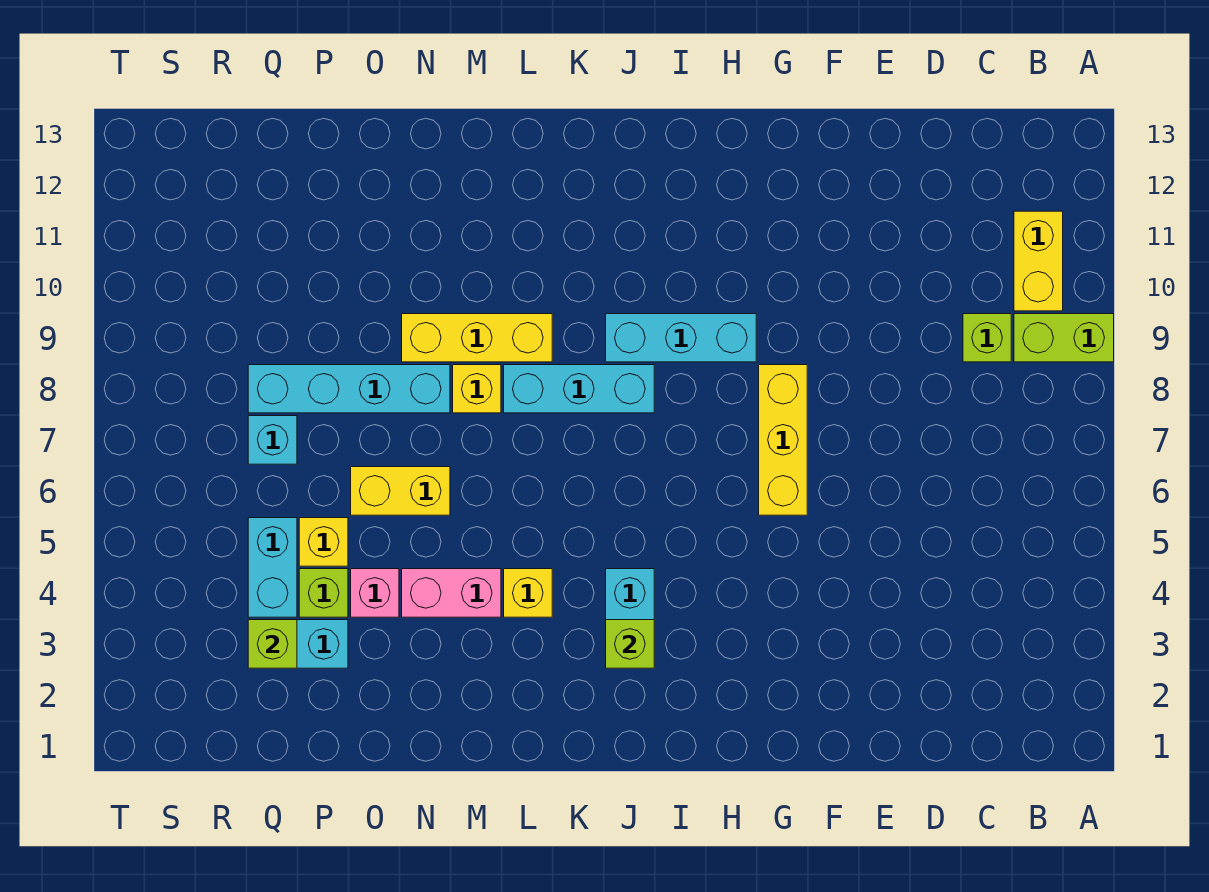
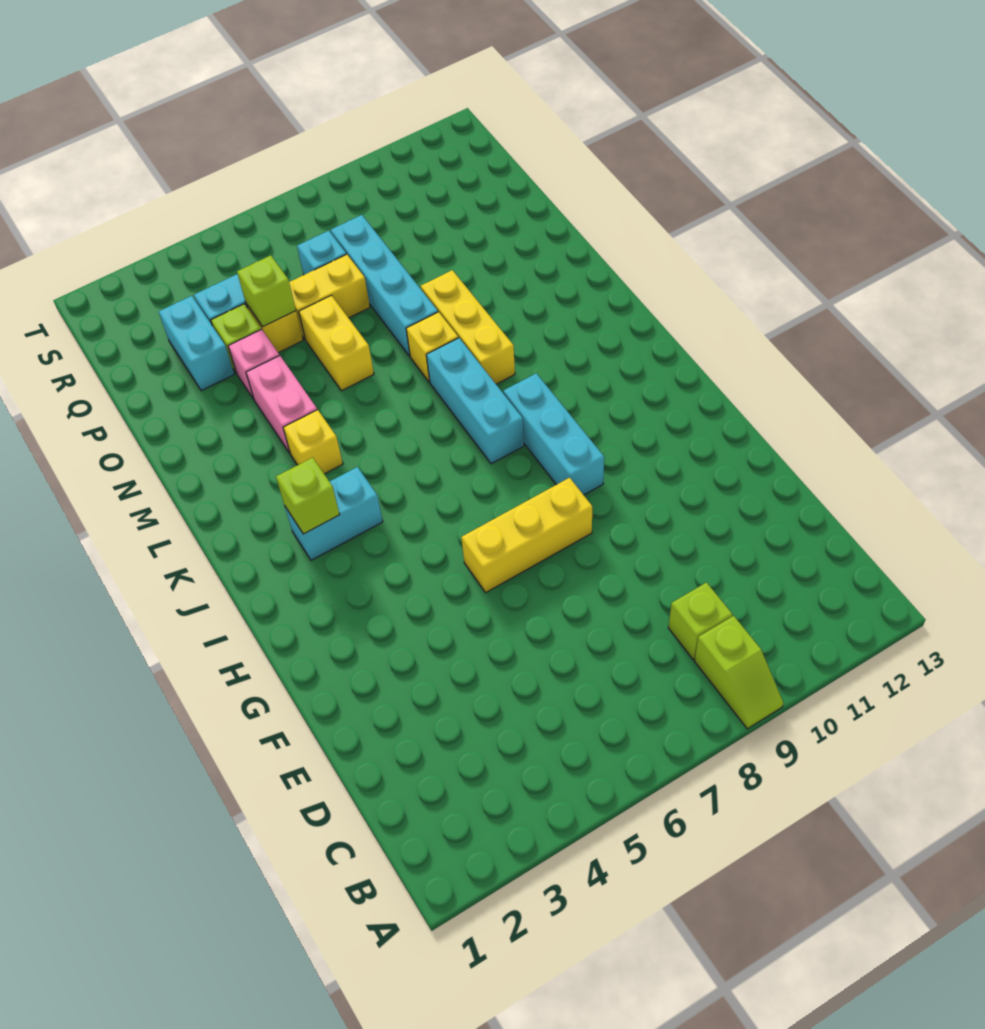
lime 1x2 brick [1014,314,1114,362] -> lime 1x2 slope [694,616,783,729]
yellow 1x2 brick [1014,211,1063,311] -> yellow 1x2 brick moved to [289,254,370,339]
lime 1x1 brick [248,620,297,668] -> lime 1x1 brick moved to [237,255,296,327]

